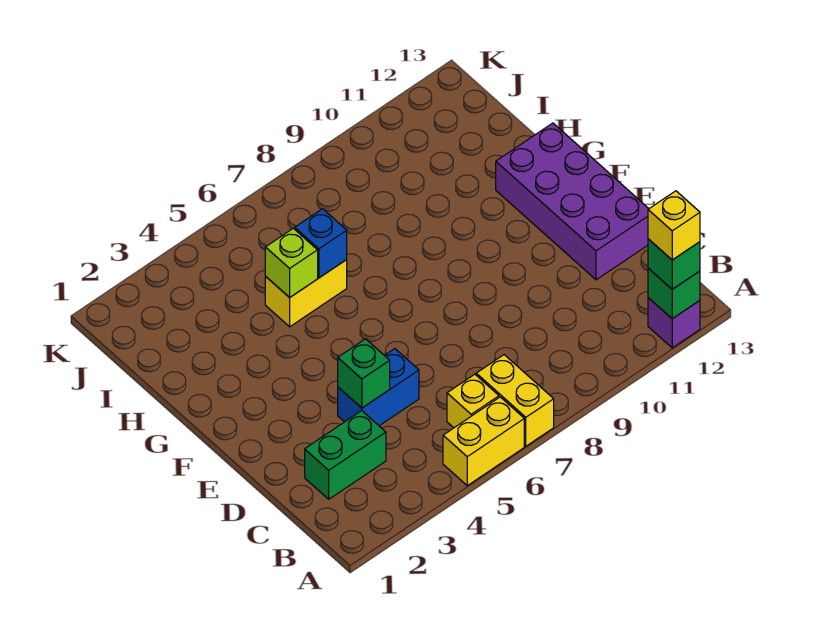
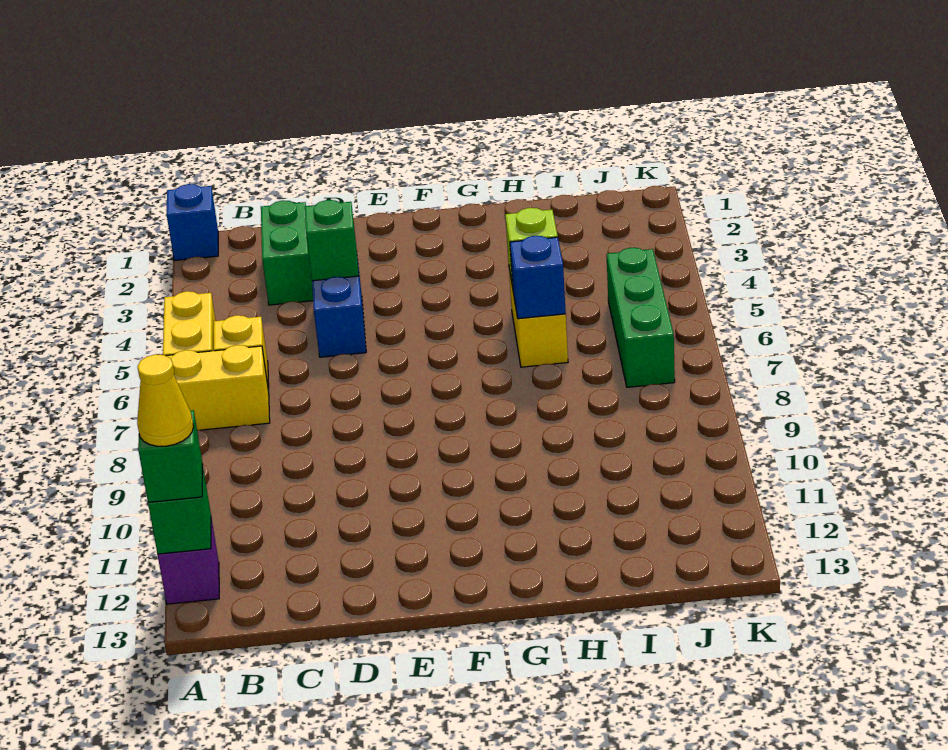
none -> blue 1x1 brick [167,184,218,261]
yellow 1x1 brick [648,191,700,260] -> yellow 1x1 cone [137,354,194,446]
purple 2x4 brick [496,123,649,280] -> none
none -> green 1x3 brick [607,248,675,387]

